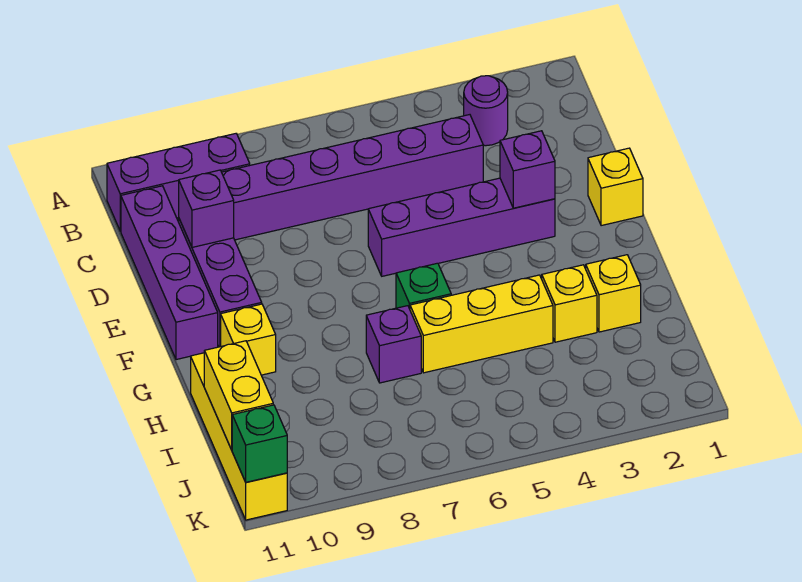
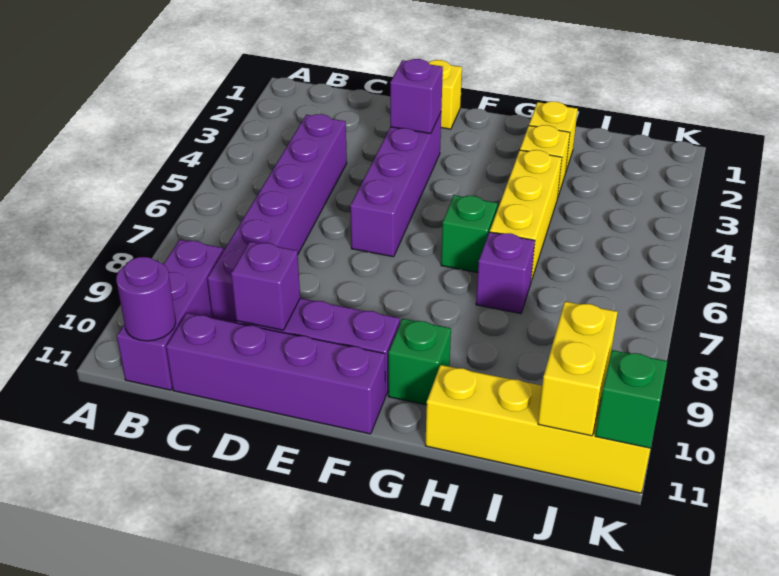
purple 1x1 round brick [464,76,508,146] -> purple 1x1 round brick moved to [116,257,176,341]
yellow 1x1 brick [221,304,276,375] -> green 1x1 brick [388,319,451,405]
yellow 1x2 brick [204,341,273,450] -> yellow 1x2 brick turned to [538,301,617,436]

